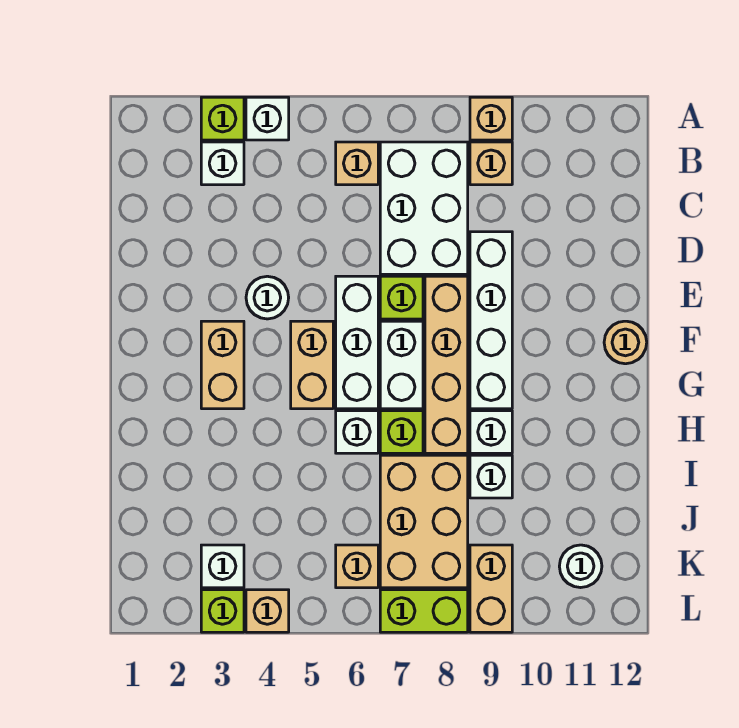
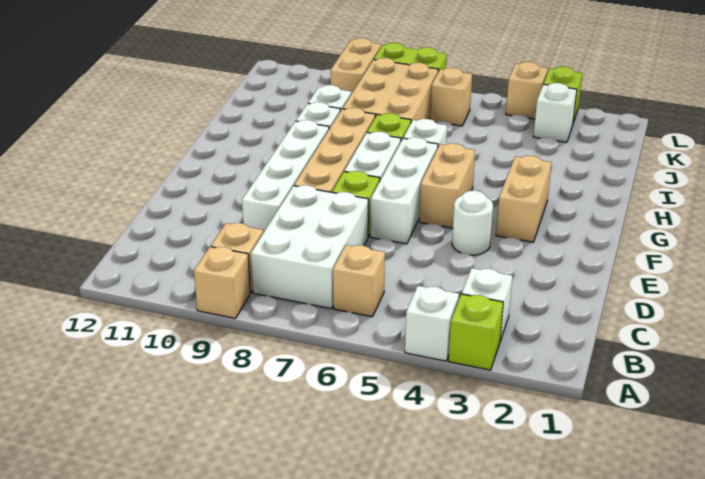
tan 1x1 round brick [604,321,647,364] -> none
white 1x1 round brick [559,545,602,588] -> none

